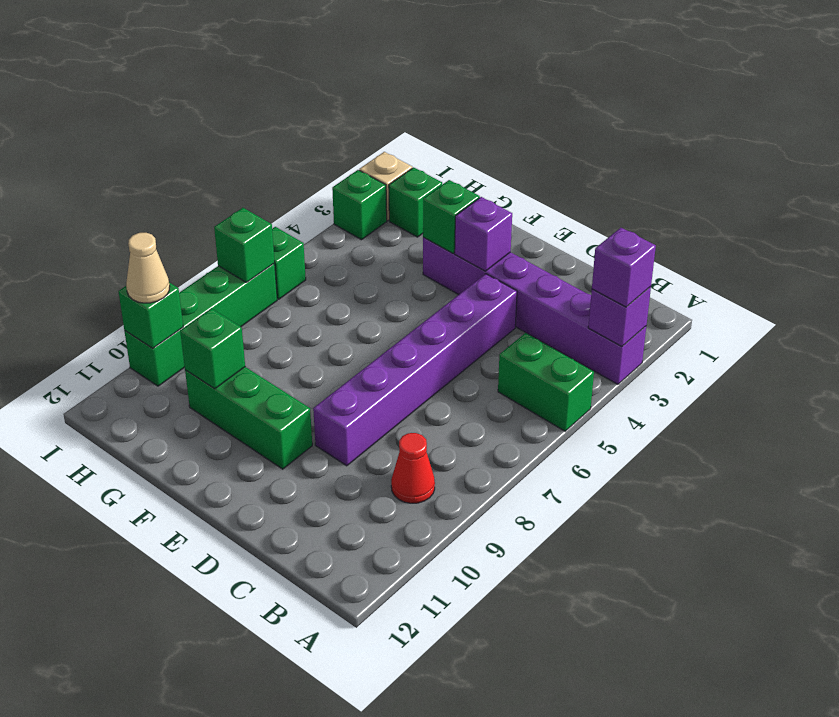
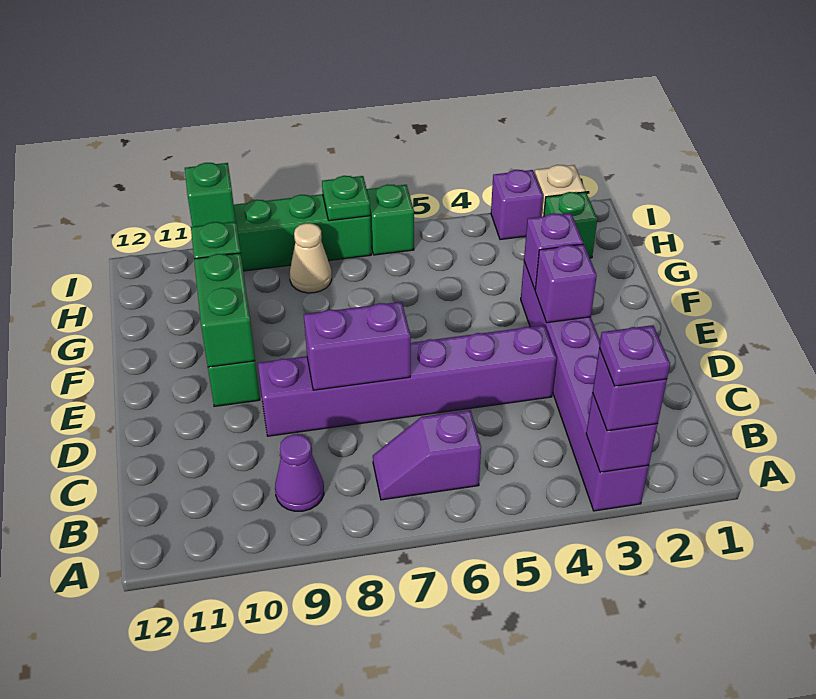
none -> purple 1x1 plate [599,325,670,386]
green 1x2 brick [498,333,594,431] -> green 1x2 brick moved to [194,253,255,367]
none -> purple 1x2 slope [373,410,481,500]
red 1x1 cone [391,433,435,503] -> purple 1x1 cone [275,434,324,511]
none -> purple 1x2 brick [304,302,411,390]
green 1x1 brick [423,180,480,253] -> purple 1x1 brick [524,213,583,289]
green 1x1 brick [332,170,387,240] -> purple 1x1 brick [491,170,543,240]
green 1x1 brick [214,208,275,282] -> green 1x1 plate [322,176,370,221]
tan 1x1 cone [126,233,170,303] -> tan 1x1 cone moved to [290,223,332,293]

